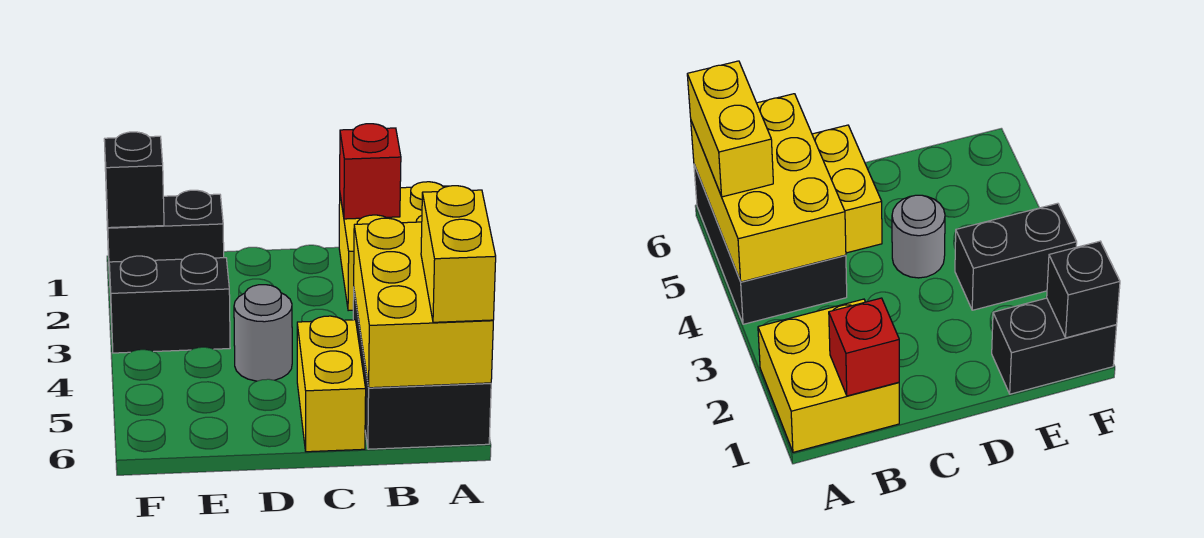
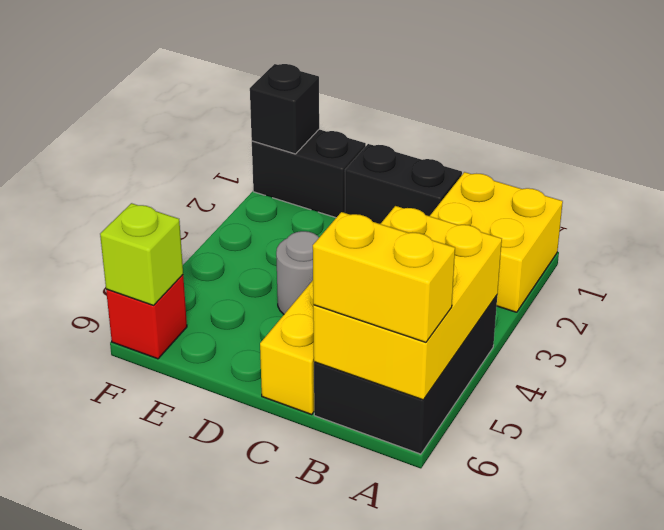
yellow 1x2 brick [421,186,496,322] -> yellow 1x2 brick turned to [313,212,455,342]
red 1x1 brick [340,124,401,219] -> red 1x1 brick moved to [106,275,187,359]
black 1x2 brick [109,254,230,353] -> black 1x2 brick moved to [345,144,462,224]
none -> lime 1x1 brick [100,203,183,305]

